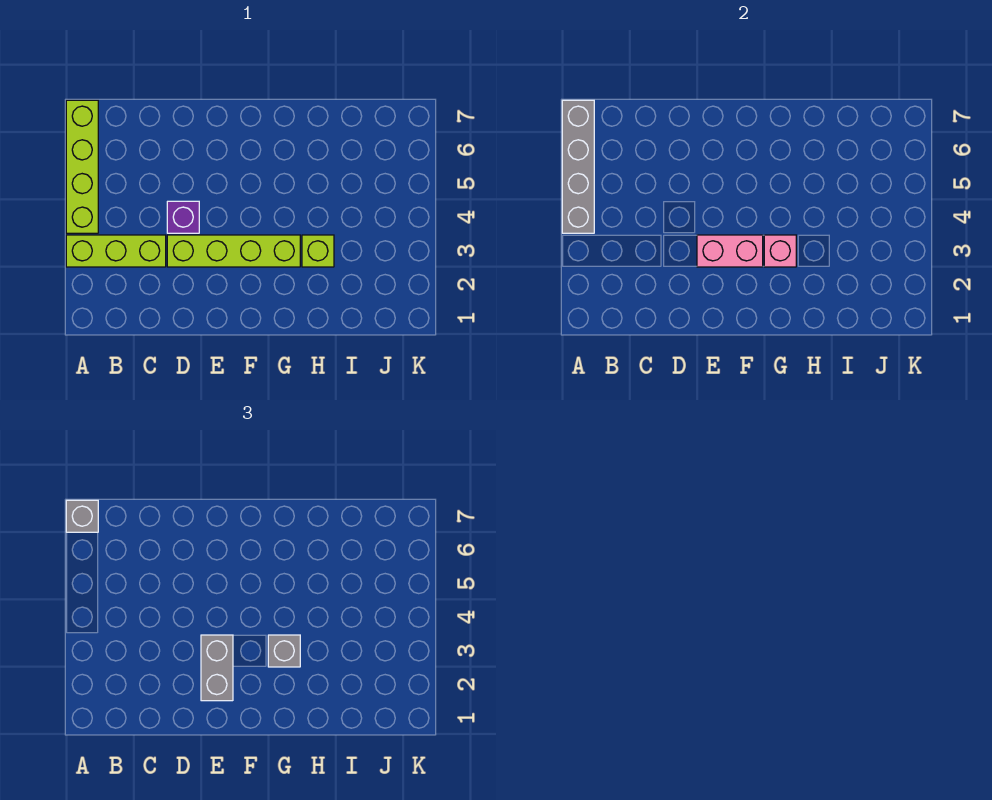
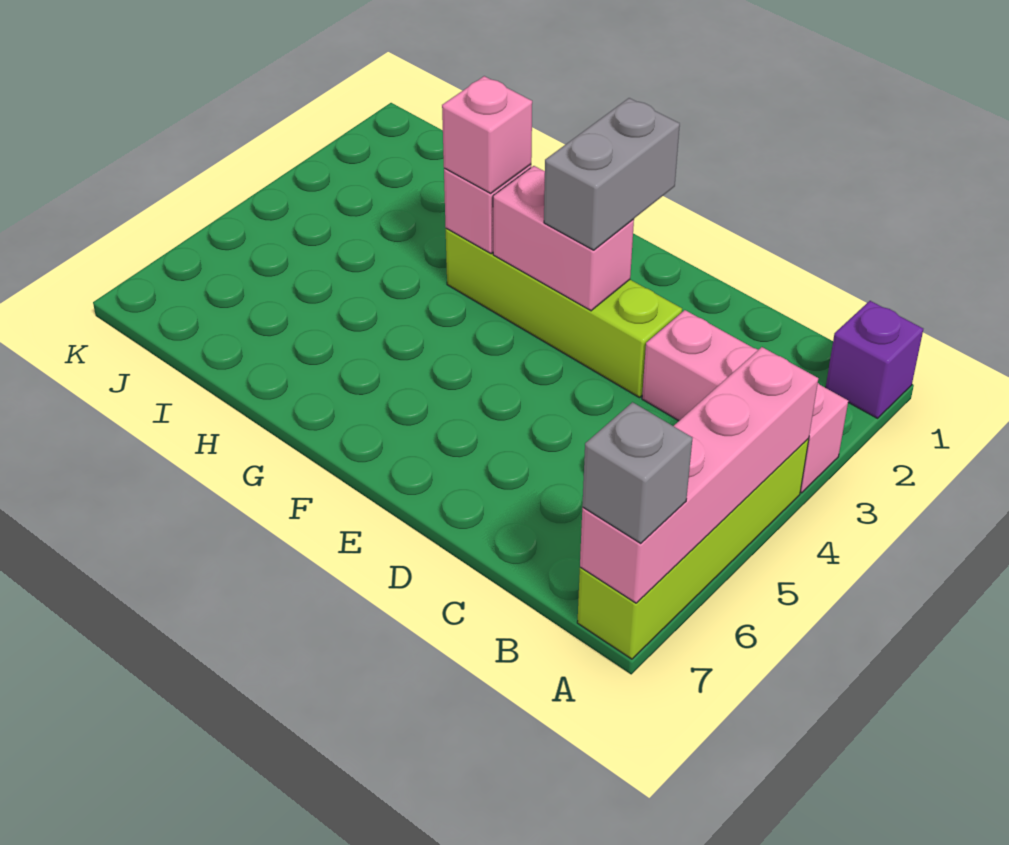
lime 1x3 brick [66,235,166,267] -> pink 1x3 brick [642,310,848,493]
grey 1x4 brick [562,100,594,233] -> pink 1x4 brick [580,347,818,603]
purple 1x1 brick [167,201,199,233] -> purple 1x1 brick moved to [826,301,923,418]
grey 1x1 brick [268,635,300,667] -> pink 1x1 brick [442,76,532,193]
lime 1x1 brick [302,235,334,267] -> none

